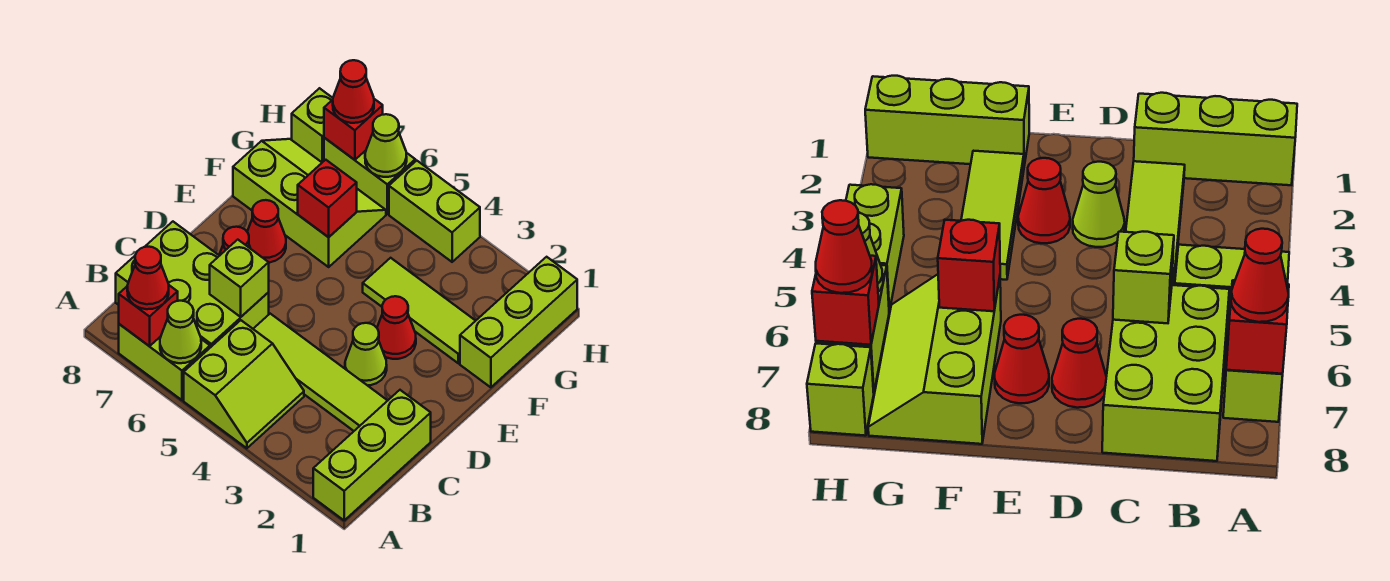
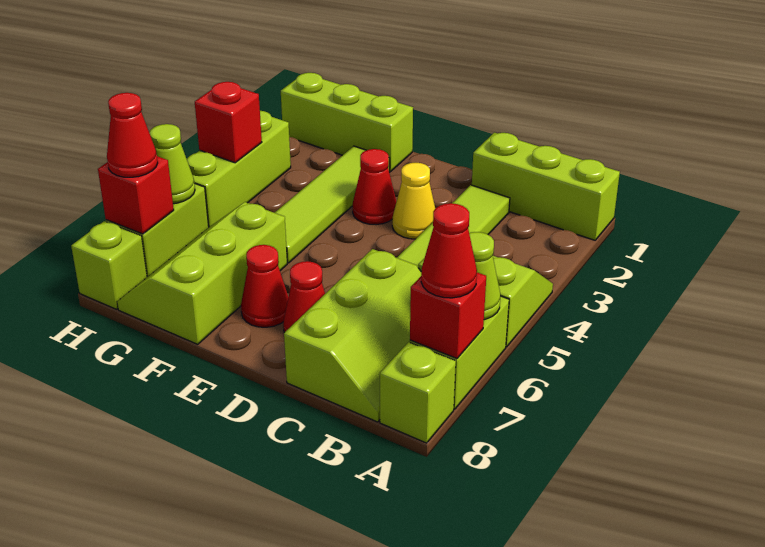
lime 2x3 brick [116,222,269,348] -> lime 2x3 slope [284,249,421,422]
lime 1x1 brick [210,240,269,317] -> lime 1x1 brick moved to [380,342,456,443]
lime 1x1 cone [345,323,387,386] -> yellow 1x1 cone [392,163,435,239]
lime 1x3 tile [363,258,475,363] -> lime 1x4 tile [275,146,390,263]
red 1x1 brick [298,160,357,237] -> red 1x1 brick moved to [195,82,262,163]
lime 1x2 brick [389,161,480,262] -> lime 1x3 brick [187,111,291,227]

